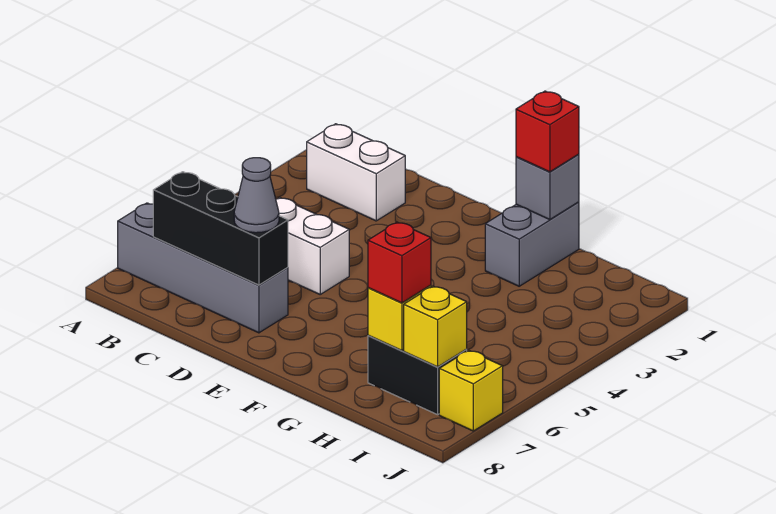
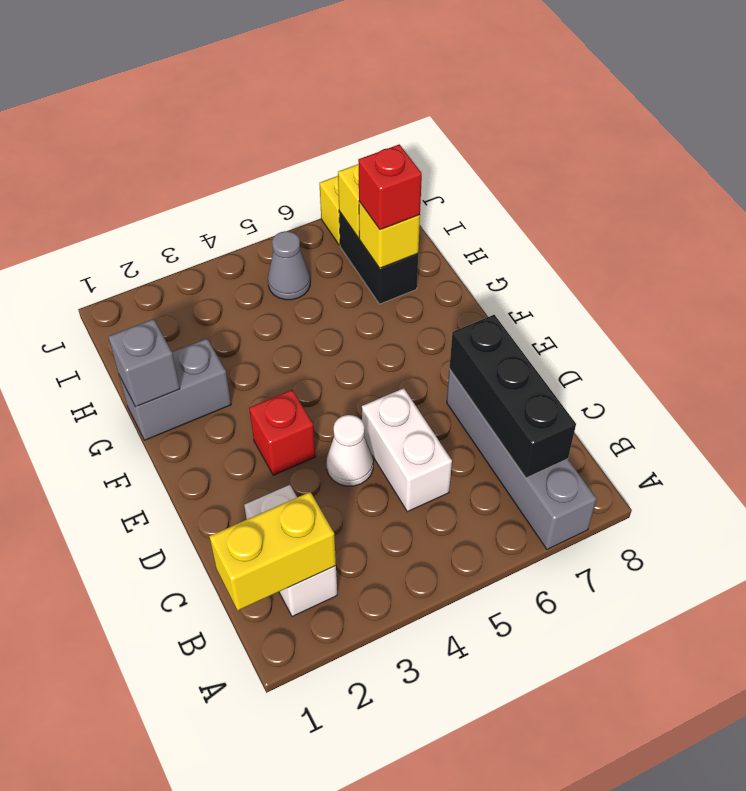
none -> yellow 1x2 brick [209,492,336,610]
none -> white 1x1 cone [327,415,373,486]
grey 1x1 cone [234,158,279,233] -> grey 1x1 cone moved to [268,231,310,300]
red 1x1 brick [516,91,579,172] -> red 1x1 brick moved to [249,390,316,475]

